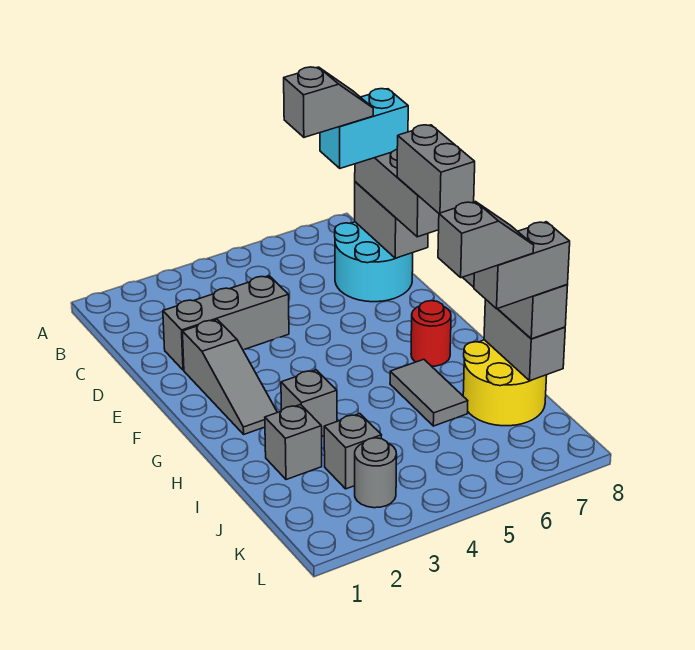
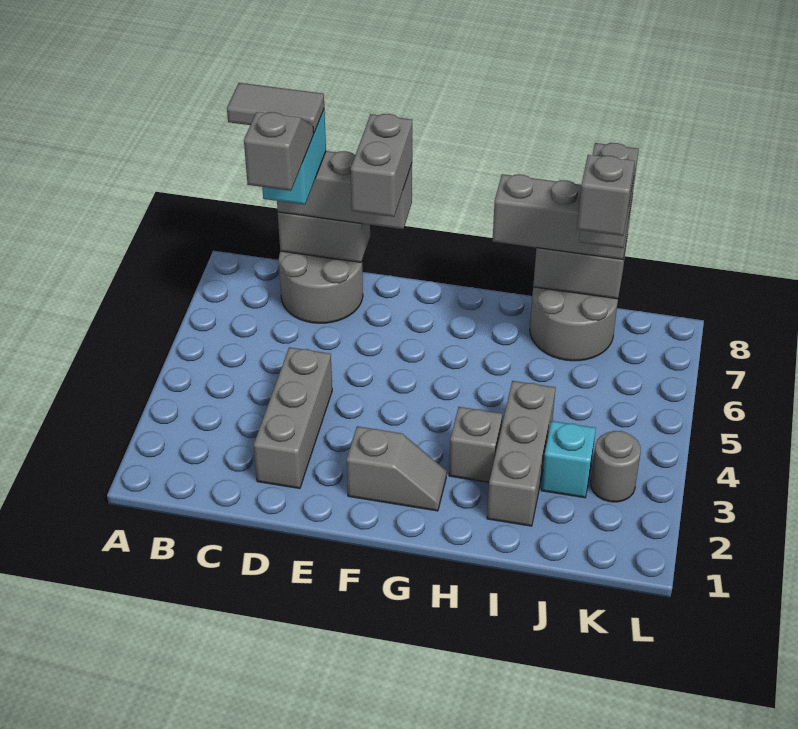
cyan 2x2 round brick [335,222,413,302] -> grey 2x2 round brick [279,251,363,323]
grey 1x3 slope [182,320,277,434] -> grey 1x2 slope [347,426,447,511]
grey 1x2 brick [397,125,475,213] -> grey 1x2 brick turned to [351,114,412,217]
red 1x1 round brick [411,301,451,366] -> none
grey 1x2 tile [390,359,468,426] -> grey 1x2 tile moved to [227,83,324,133]
grey 1x1 brick [265,405,322,480] -> grey 1x3 brick [487,381,555,526]
yellow 2x2 round brick [463,340,547,426] -> grey 2x2 round brick [530,287,618,361]
grey 1x1 brick [324,414,381,489] -> cyan 1x1 brick [541,421,596,498]

